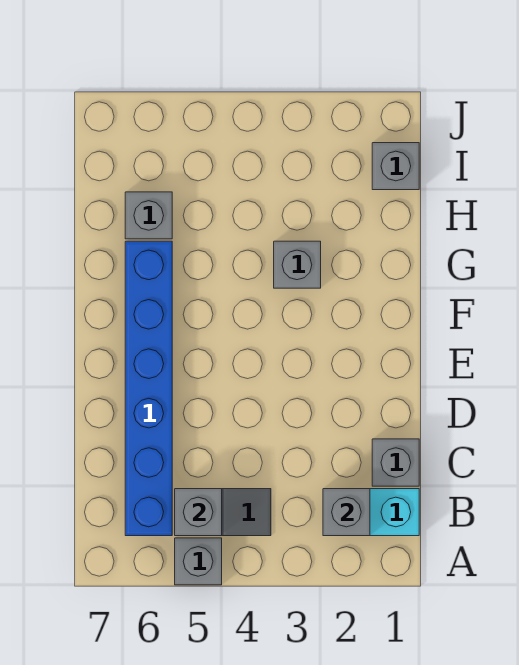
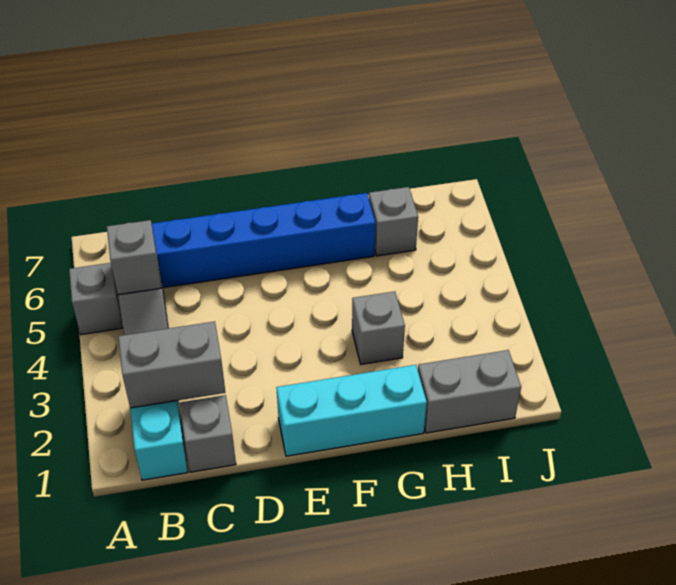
grey 1x1 brick [323,489,370,536] -> grey 1x2 brick [118,322,225,408]
none -> cyan 1x3 brick [276,365,427,456]
grey 1x1 brick [372,143,419,190] -> grey 1x2 brick [418,350,521,433]

